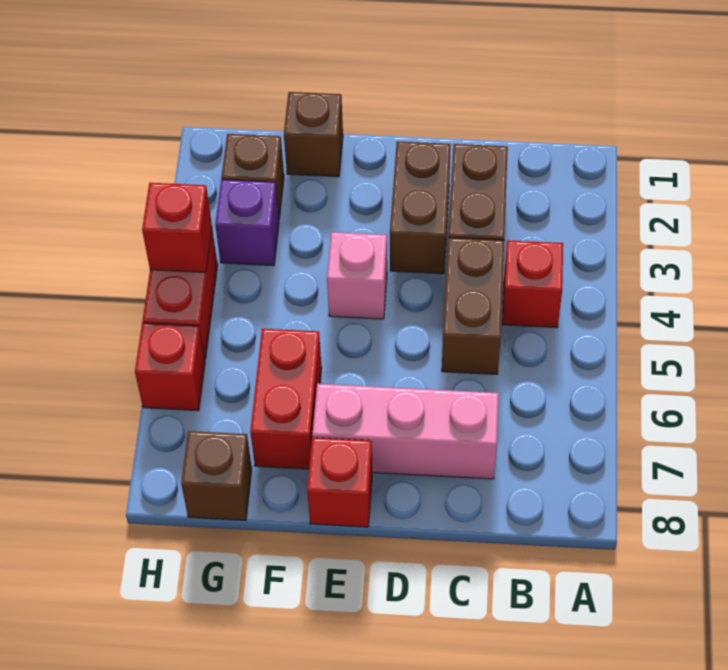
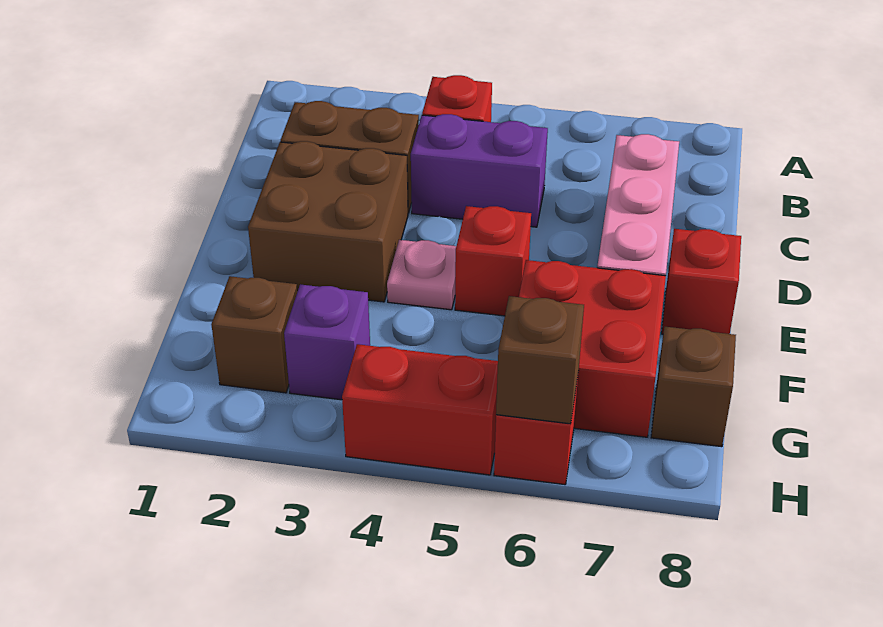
brown 1x2 brick [442,238,504,374] -> purple 1x2 brick [411,114,548,227]
brown 1x2 brick [390,141,451,274] -> brown 2x2 brick [248,141,408,302]
pink 1x1 brick [327,232,387,319] -> pink 1x1 plate [387,240,456,310]
brown 1x1 brick [284,92,343,177] -> brown 1x1 brick moved to [496,296,584,424]
red 1x2 brick [250,329,322,469] -> red 2x2 brick [519,260,666,437]
red 1x1 brick [142,183,212,272] -> red 1x1 brick moved to [455,206,531,316]

